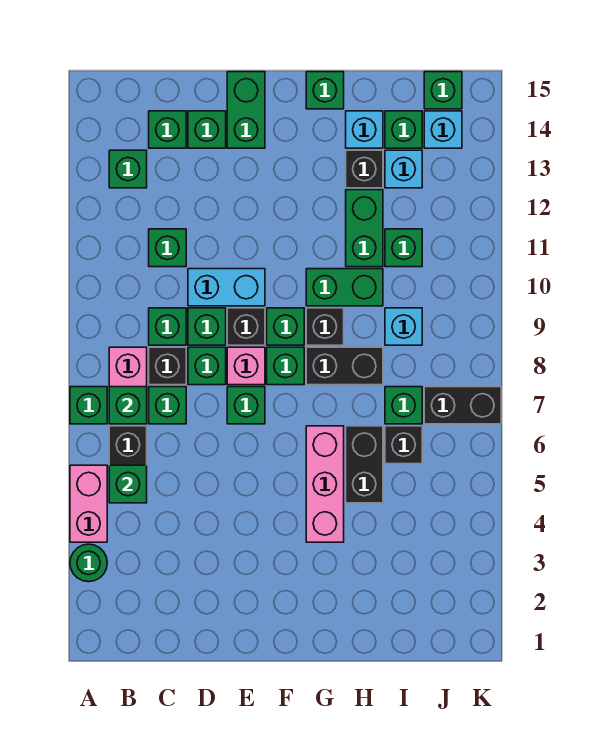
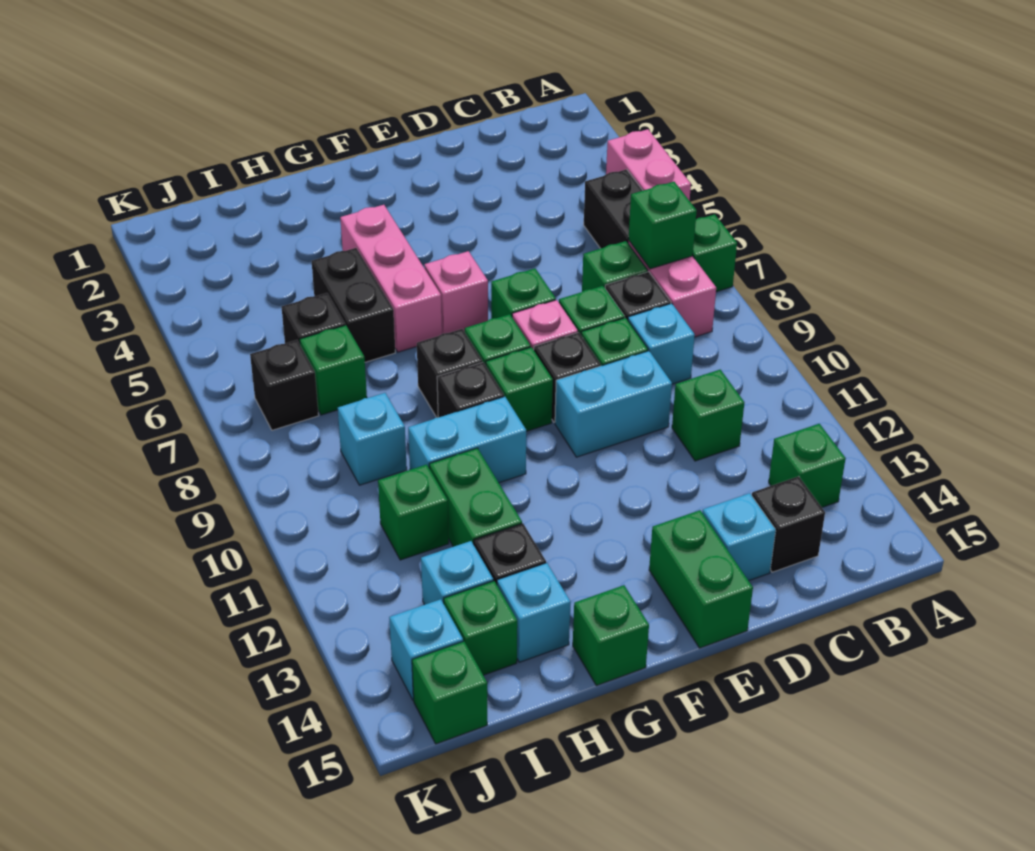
green 1x1 round brick [70,544,107,582] -> none
green 1x1 brick [109,465,147,503] -> none
green 1x1 brick [149,308,186,345] -> cyan 1x1 brick [628,303,695,384]
green 1x1 brick [149,111,186,148] -> black 1x1 brick [752,476,825,572]
green 1x1 brick [188,111,226,148] -> cyan 1x1 brick [702,493,776,581]
none -> pink 1x1 brick [424,251,488,334]
black 1x2 brick [306,347,383,385] -> black 1x1 brick [417,329,482,418]
green 1x2 brick [306,269,383,306] -> cyan 1x2 brick [408,397,526,483]
black 1x2 brick [424,387,501,424] -> black 1x1 brick [250,340,319,430]

